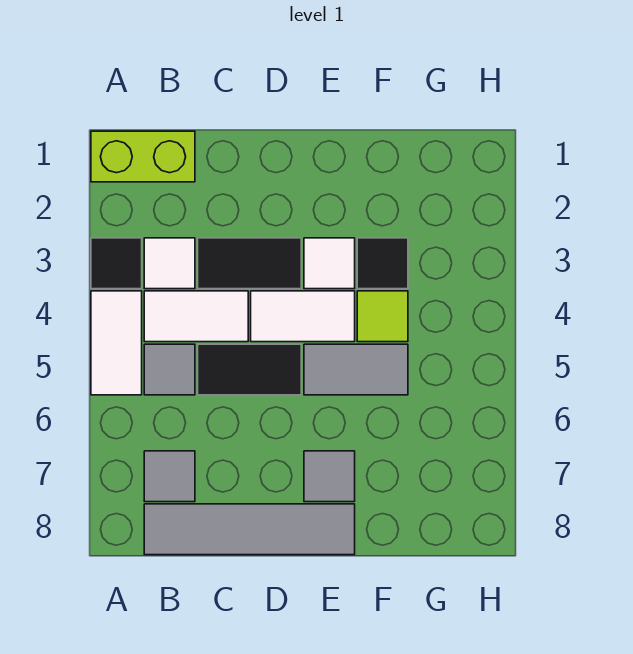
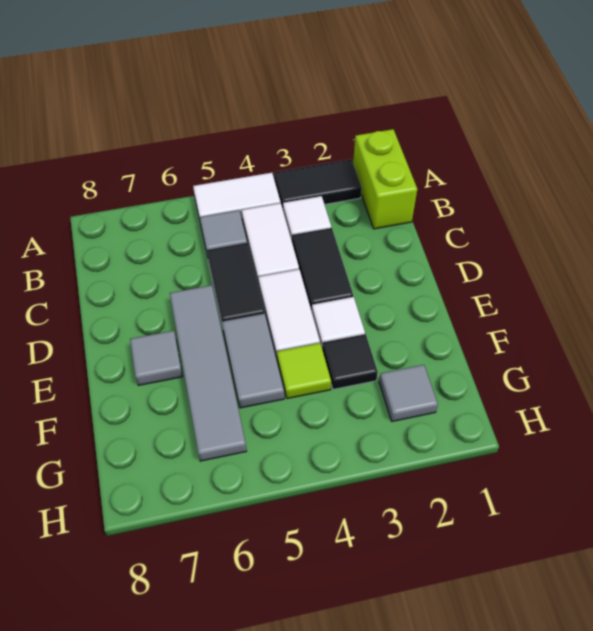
black 1x1 tile [91,238,142,289] -> black 1x2 tile [274,159,362,208]
grey 1x1 tile [144,451,195,502] -> grey 1x1 tile moved to [379,365,438,421]
grey 1x4 tile [144,504,355,555] -> grey 1x4 tile moved to [170,285,247,461]

